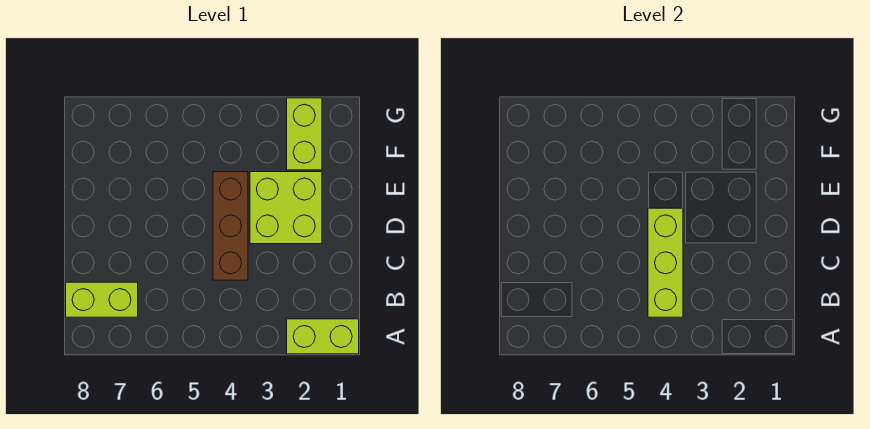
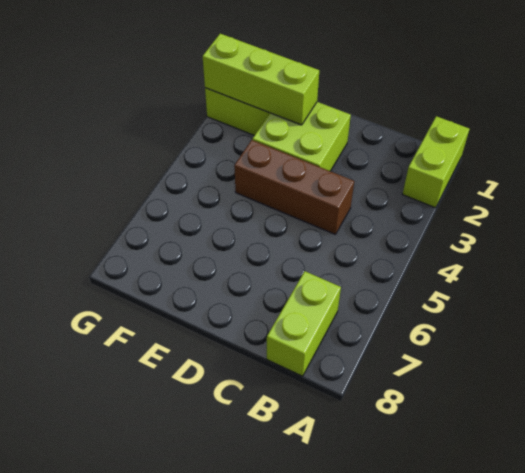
lime 1x3 brick [648,208,683,317] -> lime 1x3 brick moved to [203,34,319,125]

